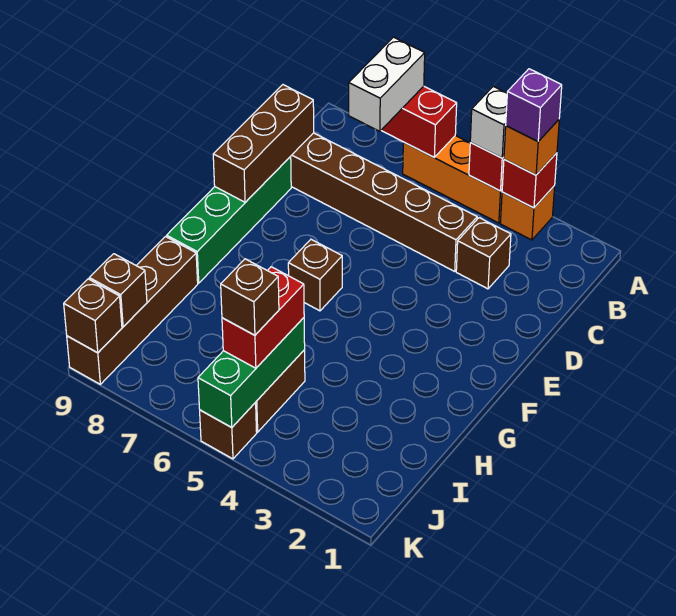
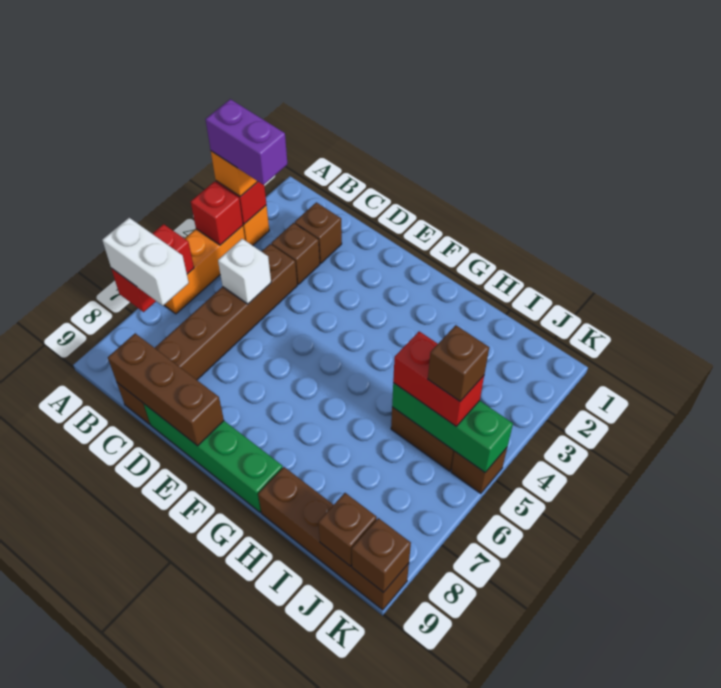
purple 1x1 brick [506,69,562,141] -> purple 1x2 brick [205,99,287,185]
white 1x1 brick [470,86,507,158] -> white 1x1 brick moved to [218,239,271,304]
brown 1x1 brick [288,239,342,311] -> brown 1x1 brick moved to [295,202,342,263]

